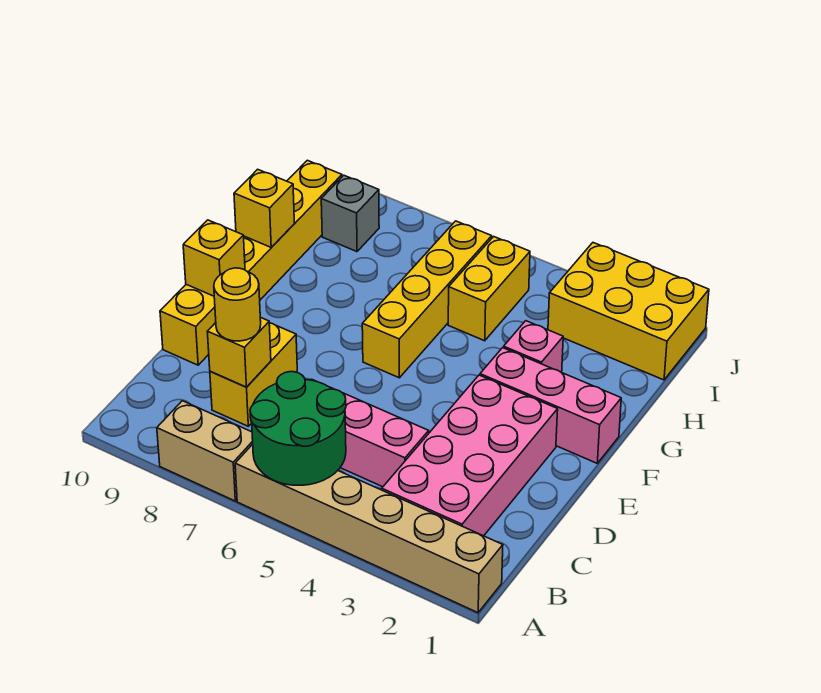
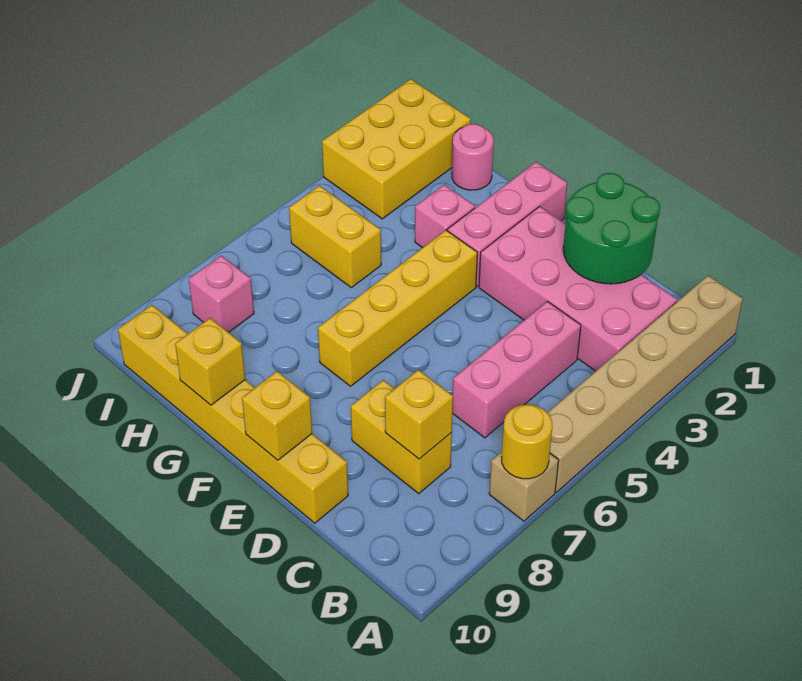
green 2x2 round brick [250,372,346,485] -> green 2x2 round brick moved to [563,173,660,284]
tan 1x2 brick [157,401,253,501] -> tan 1x1 brick [489,452,559,521]
yellow 1x1 round brick [214,268,261,341] -> yellow 1x1 round brick moved to [502,405,552,479]
yellow 1x4 brick [362,221,492,378] -> yellow 1x4 brick turned to [318,230,478,386]
none -> pink 1x1 round brick [452,124,494,190]
none -> pink 1x1 brick [189,256,254,332]
grey 1x1 brick [321,175,379,252] -> none

